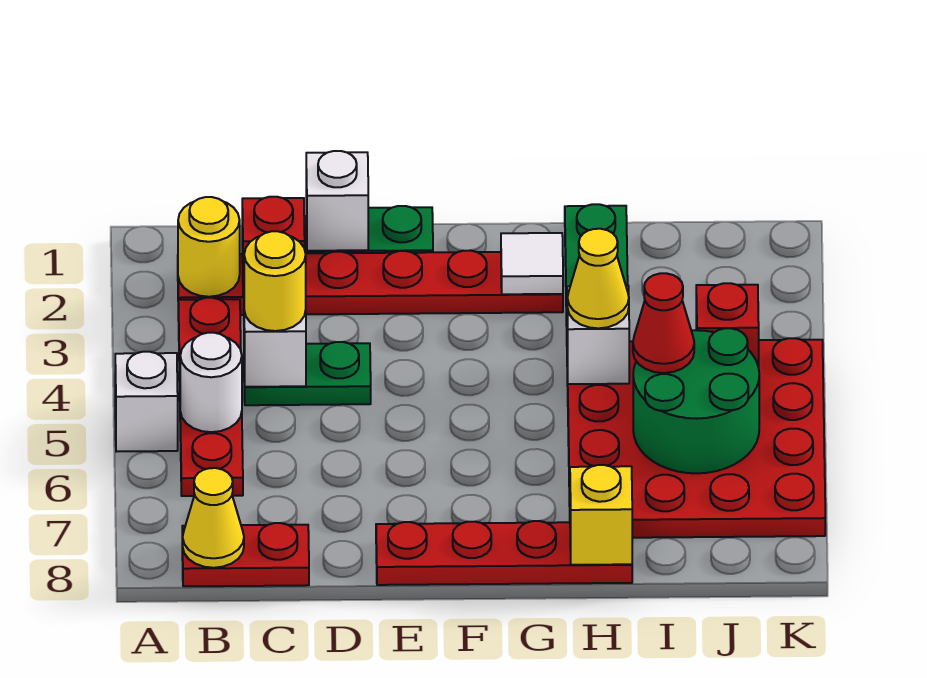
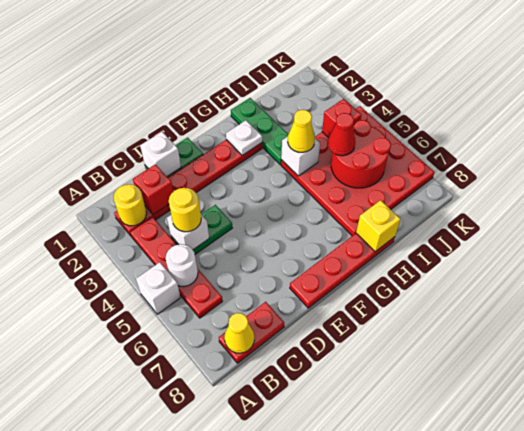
white 1x1 tile [501,233,563,294] -> white 1x1 plate [226,120,262,155]
green 2x2 round brick [633,328,759,473] -> red 2x2 round brick [331,120,391,188]

